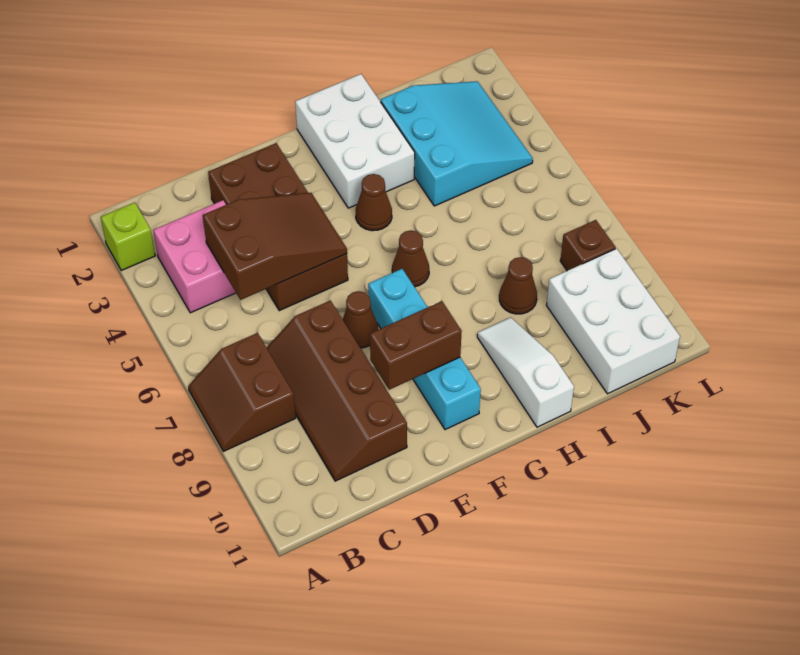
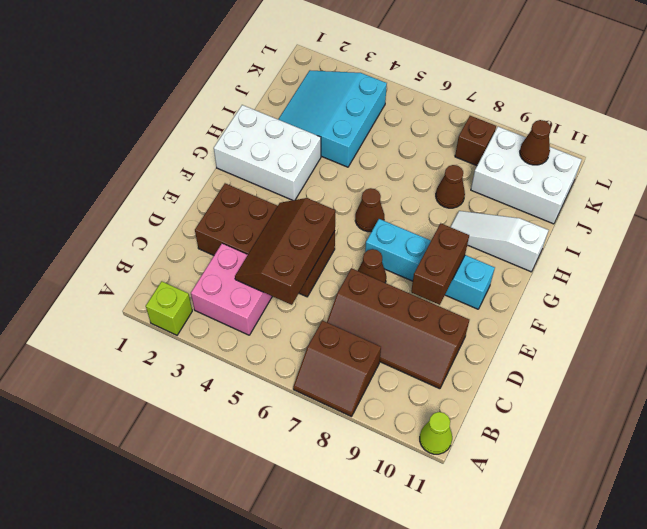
none -> lime 1x1 cone [420,412,452,454]
brown 2x3 slope [203,193,347,300] -> brown 2x3 slope turned to [235,198,335,305]
brown 1x1 cone [356,174,392,231] -> brown 1x1 cone moved to [520,120,551,165]
cyan 3x3 slope [381,81,533,206] -> cyan 3x3 slope turned to [278,70,387,167]

